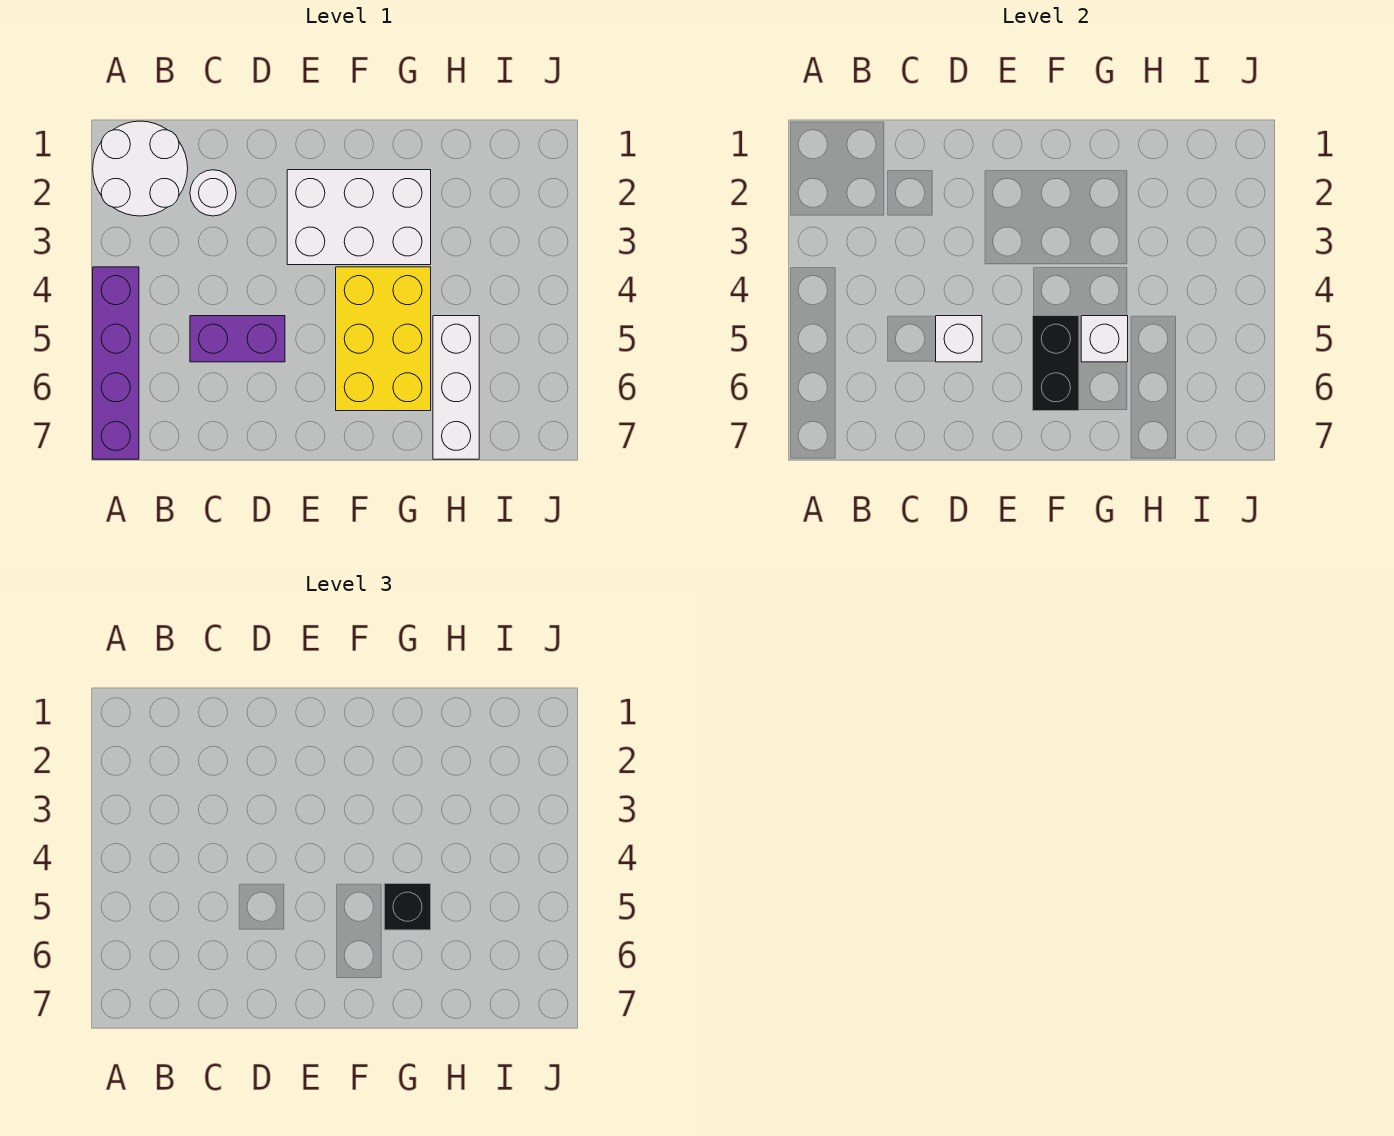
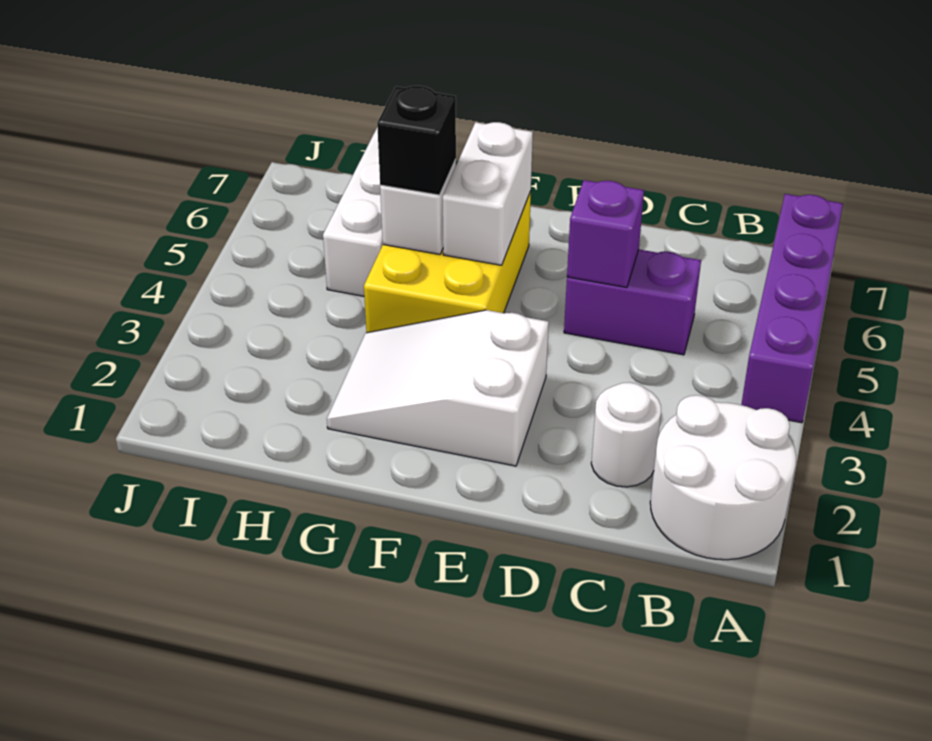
white 1x1 brick [936,316,982,362] -> purple 1x1 brick [567,180,644,288]
white 2x3 brick [287,170,431,265] -> white 2x3 slope [327,310,549,466]
black 1x2 brick [1033,316,1079,411] -> white 1x2 brick [443,122,533,265]

